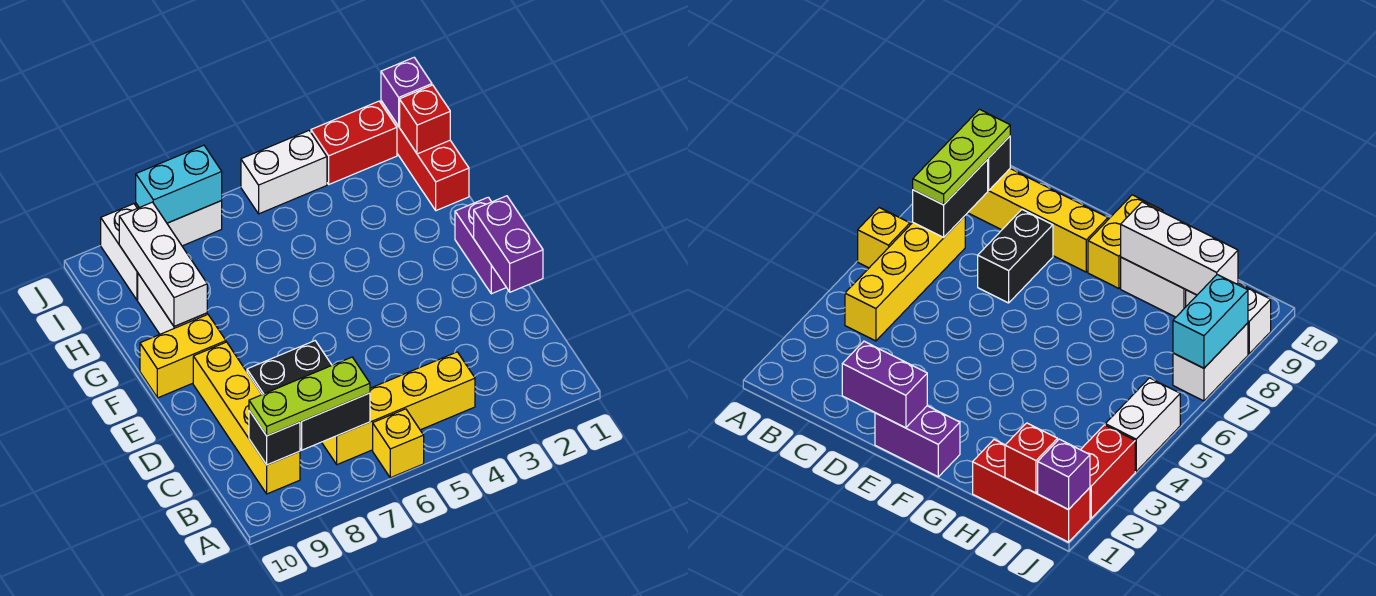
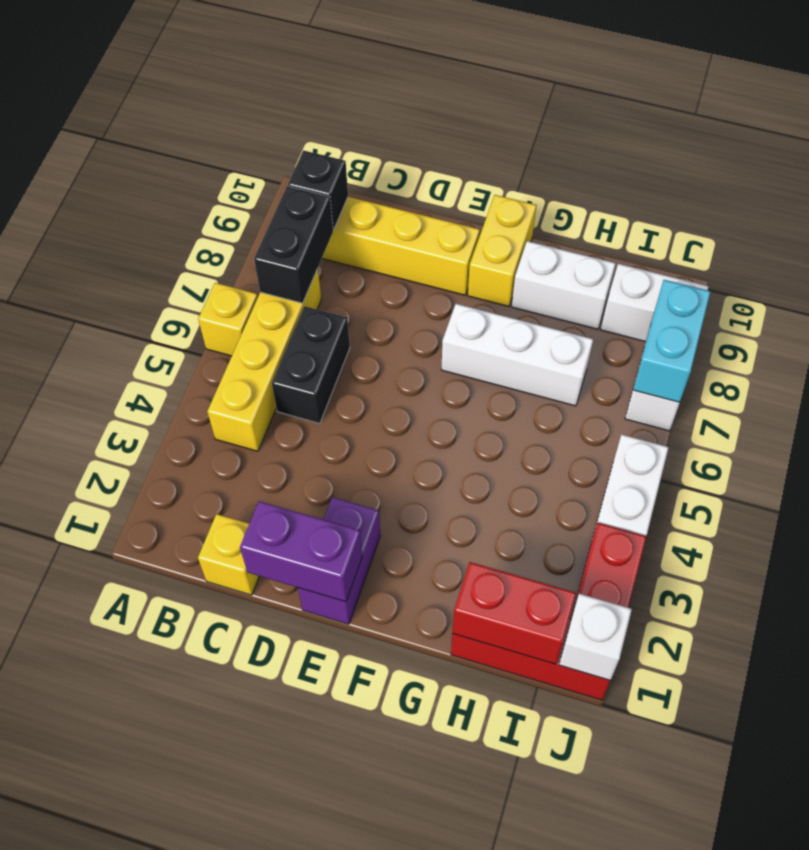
lime 1x3 plate [249,357,370,436] -> none
none -> yellow 1x1 brick [198,514,259,595]
black 1x2 brick [247,341,332,395] -> black 1x2 brick moved to [272,306,350,424]
purple 1x2 brick [455,197,506,294] -> purple 1x2 brick turned to [298,497,380,624]
white 1x3 brick [119,202,207,327] -> white 1x3 brick moved to [441,304,593,406]
red 1x1 brick [400,85,450,154] -> red 1x2 brick [452,562,576,664]
purple 1x1 brick [381,58,432,126] -> white 1x1 brick [559,594,632,680]

